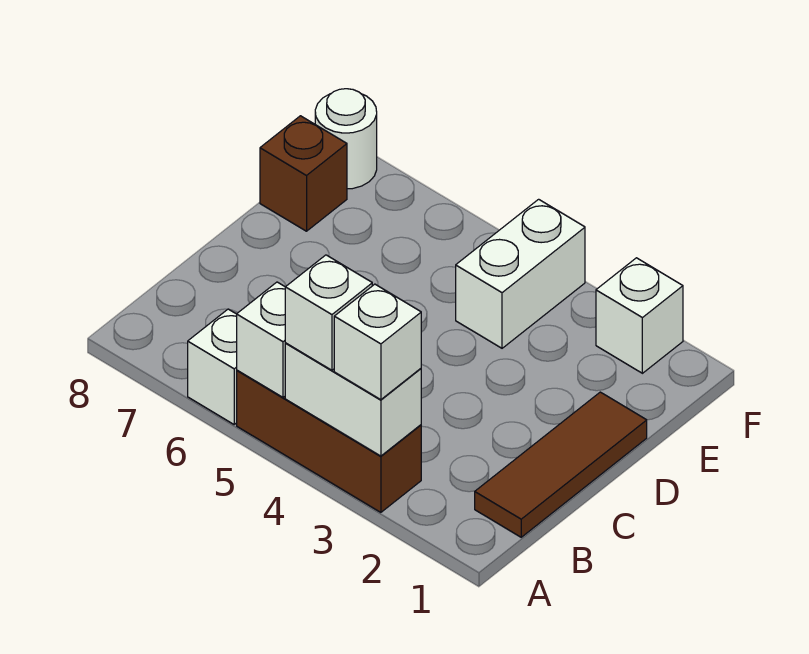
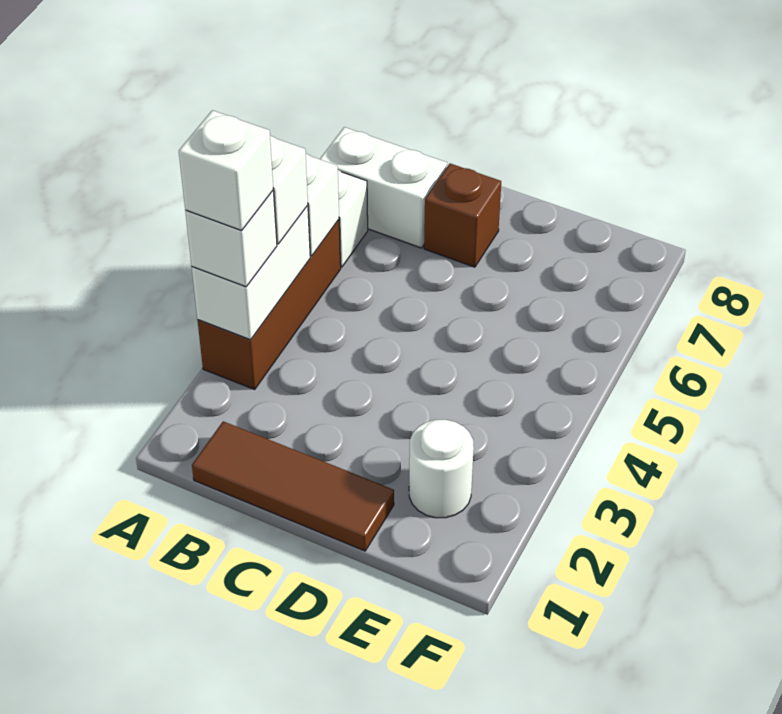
white 1x2 brick [456,199,585,348] -> white 1x2 brick moved to [320,127,447,248]
brown 1x1 brick [260,116,347,231] -> brown 1x1 brick moved to [424,164,501,267]
white 1x1 brick [596,258,683,373] -> white 1x1 brick moved to [179,110,273,231]
white 1x1 round brick [315,89,377,189] -> white 1x1 round brick moved to [409,420,474,518]

